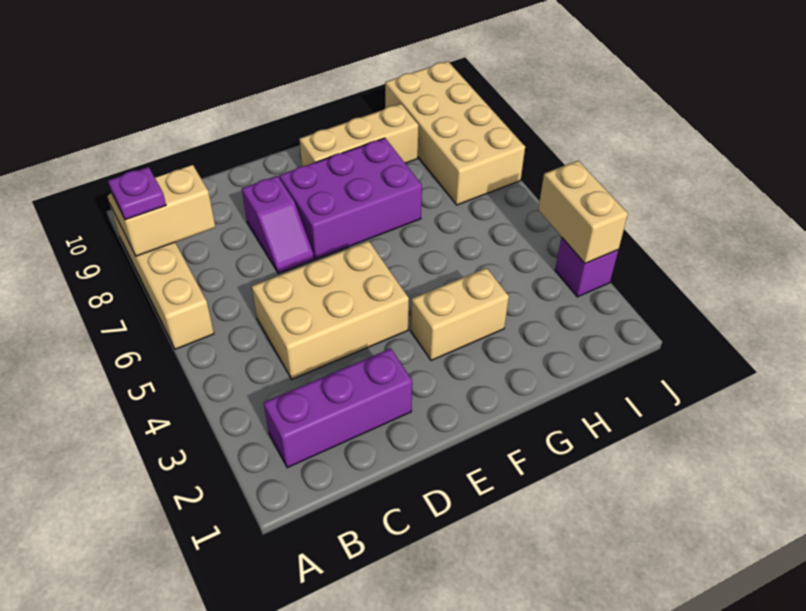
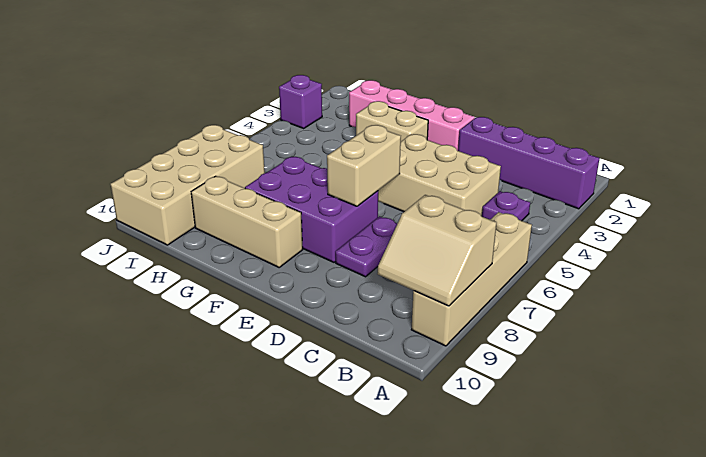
purple 1x1 plate [108,167,166,220] -> purple 1x1 plate moved to [482,191,530,221]
purple 1x3 brick [264,348,412,468] -> purple 1x4 brick [458,117,600,209]
purple 1x2 slope [242,176,314,273] -> purple 1x2 plate [335,216,397,277]
none -> pink 1x4 brick [349,80,475,151]
tan 1x2 brick [538,161,628,264] -> tan 1x2 brick moved to [327,125,401,206]

